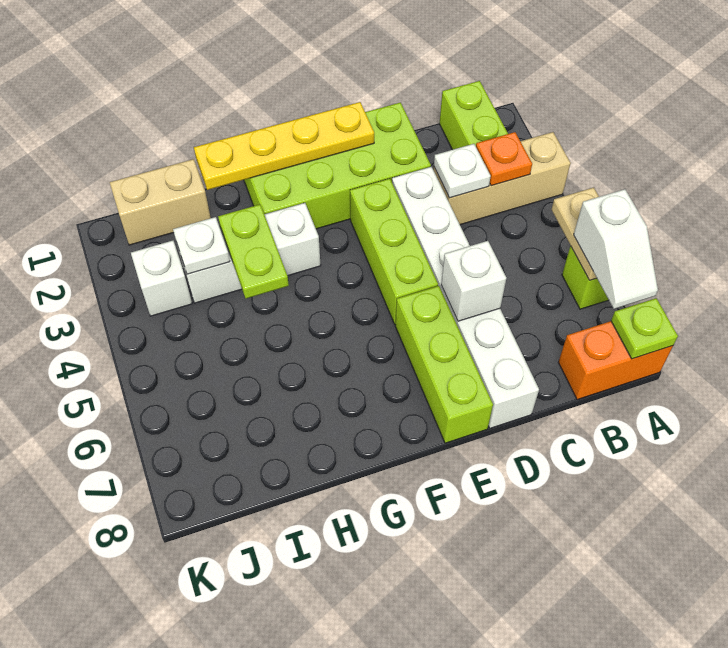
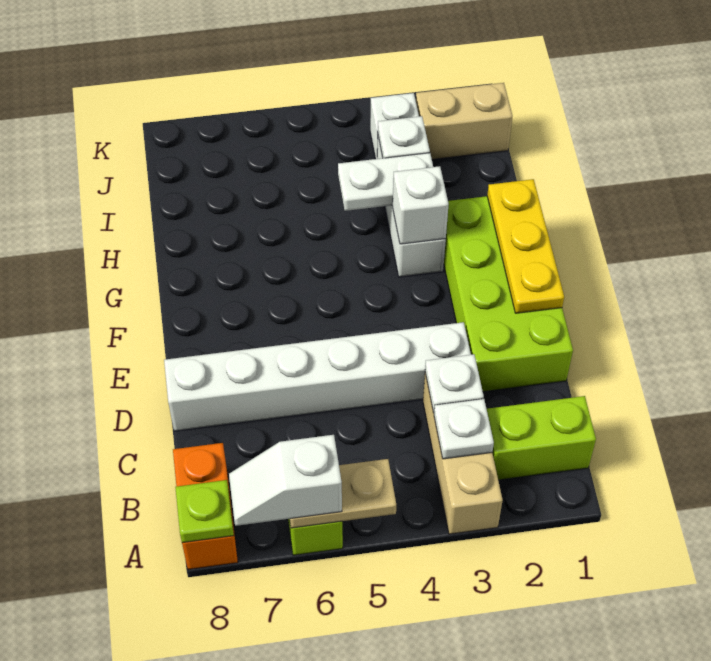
orange 1x1 plate [476,132,532,186] -> white 1x1 plate [434,399,494,459]
white 1x1 brick [441,241,506,321] -> white 1x1 brick moved to [393,166,449,244]
yellow 1x4 plate [194,102,374,190] -> yellow 1x3 plate [487,179,564,313]
lime 1x3 brick [350,179,438,325] -> none
lime 1x3 brick [395,286,493,443] -> none
lime 1x2 plate [218,205,289,298] -> white 1x2 plate [338,153,433,211]
tan 1x2 brick [110,159,211,245] -> tan 1x2 brick turned to [416,83,513,159]

